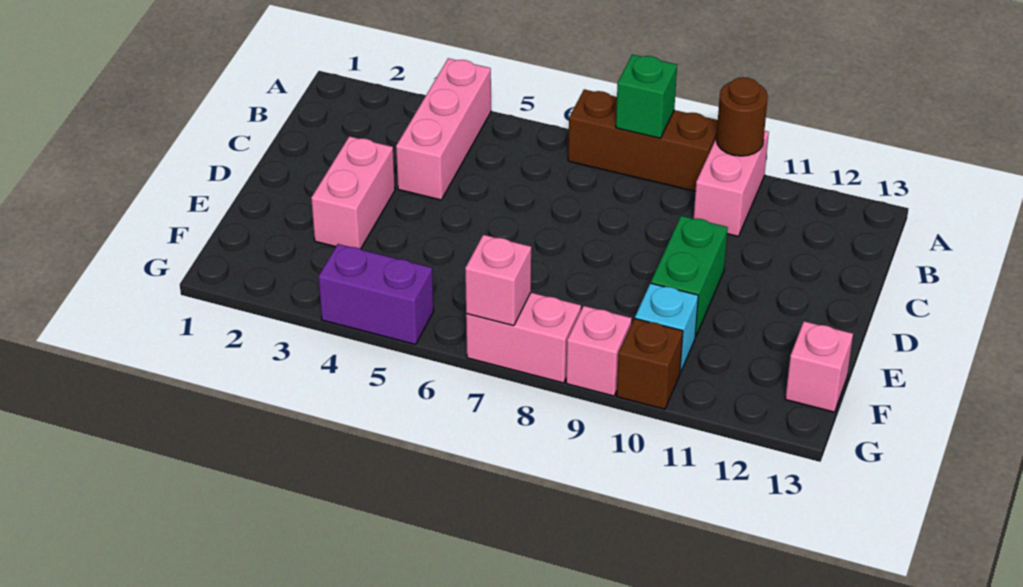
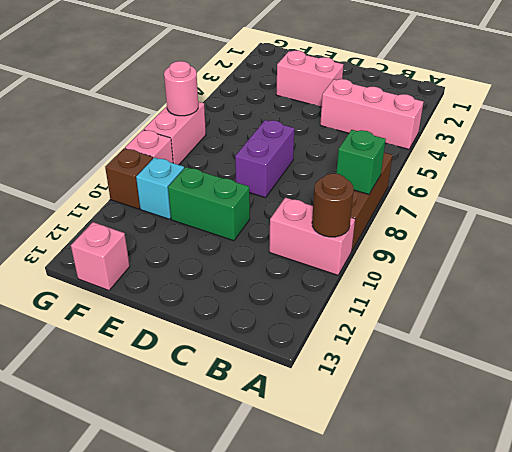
purple 1x2 brick [318,244,434,344] -> purple 1x2 brick moved to [235,120,294,198]
pink 1x1 brick [465,235,531,326] -> pink 1x1 round brick [164,61,198,116]

